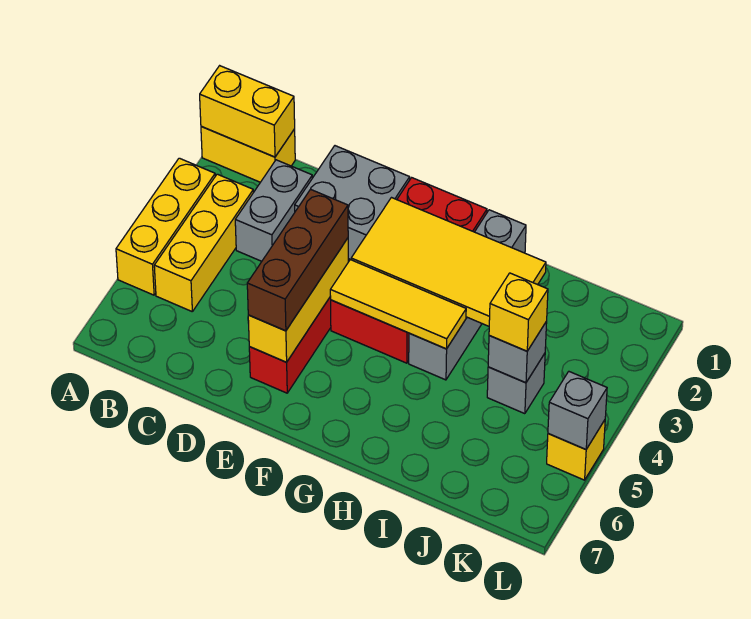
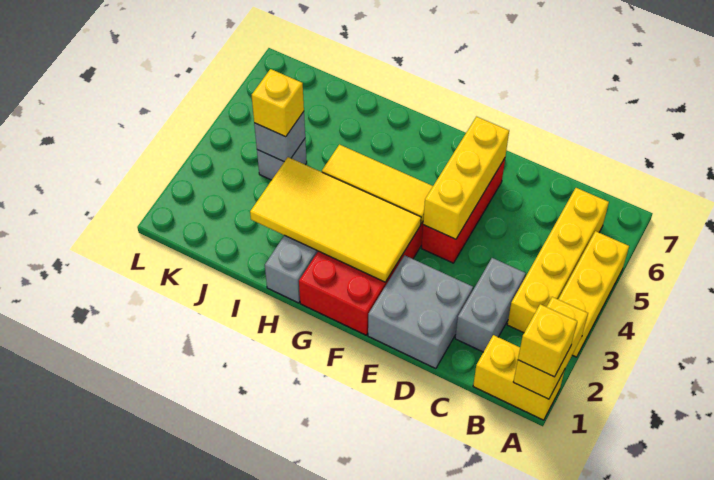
yellow 1x2 brick [200,66,295,157] -> yellow 1x2 brick turned to [513,297,588,399]
yellow 1x3 brick [154,174,253,311] -> yellow 1x4 brick [507,188,609,333]
brown 1x3 brick [247,189,348,331] -> none
yellow 1x1 brick [547,420,605,480] -> yellow 1x1 brick moved to [518,304,577,377]
grey 1x1 brick [548,372,607,449] -> none

